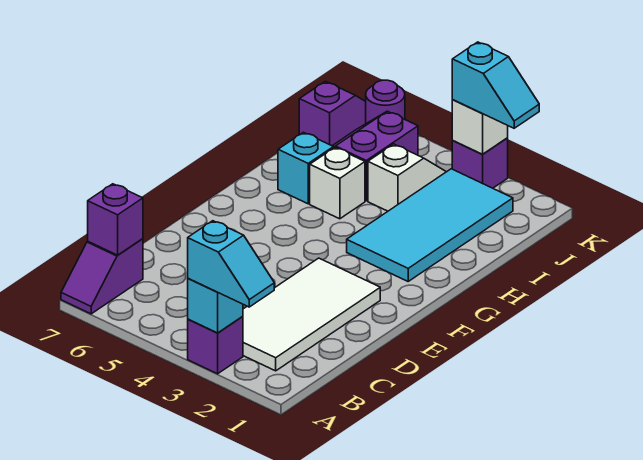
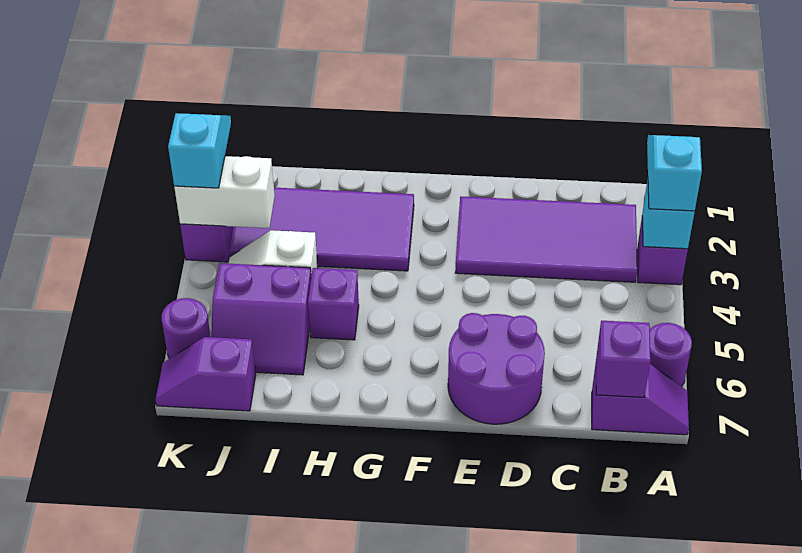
none -> purple 1x1 round brick [650,323,692,387]
white 2x4 tile [243,258,380,371] -> purple 2x4 tile [455,197,637,282]
none -> purple 2x2 round brick [448,313,545,424]
cyan 2x4 tile [347,169,513,281] -> purple 2x4 tile [229,188,414,271]
white 1x1 brick [310,148,365,219] -> purple 1x1 brick [308,268,359,340]
cyan 1x1 brick [278,132,333,204] -> none
white 1x1 brick [452,100,508,154] -> white 1x2 brick [174,156,275,228]

